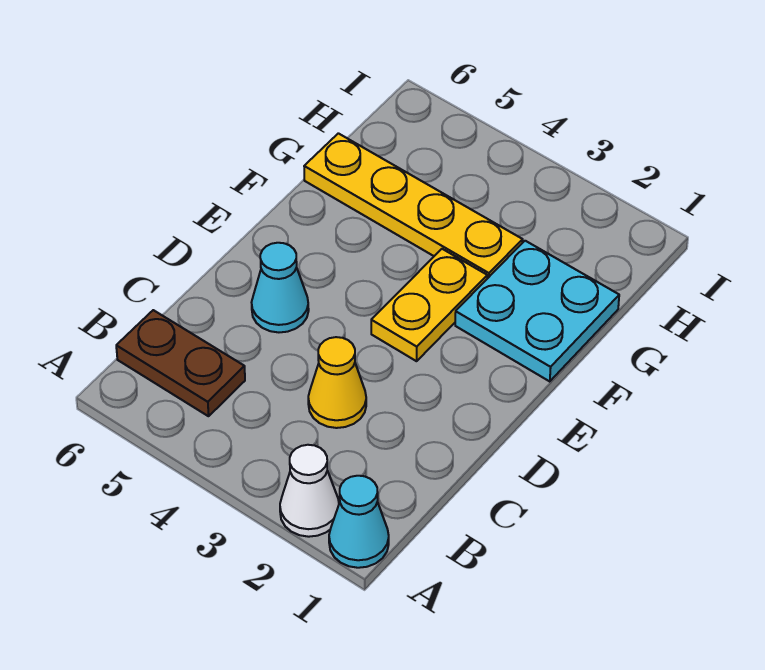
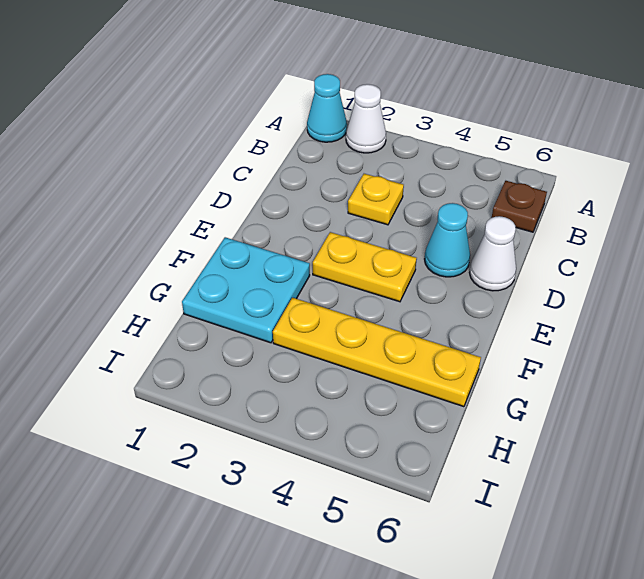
brown 1x2 plate [116,310,245,416] -> brown 1x1 plate [492,181,547,232]
yellow 1x1 cone [308,337,366,428] -> yellow 1x1 plate [348,174,404,225]
none -> white 1x1 cone [470,216,516,291]
yellow 1x2 plate [371,249,487,361] -> yellow 1x2 plate turned to [313,232,417,302]

